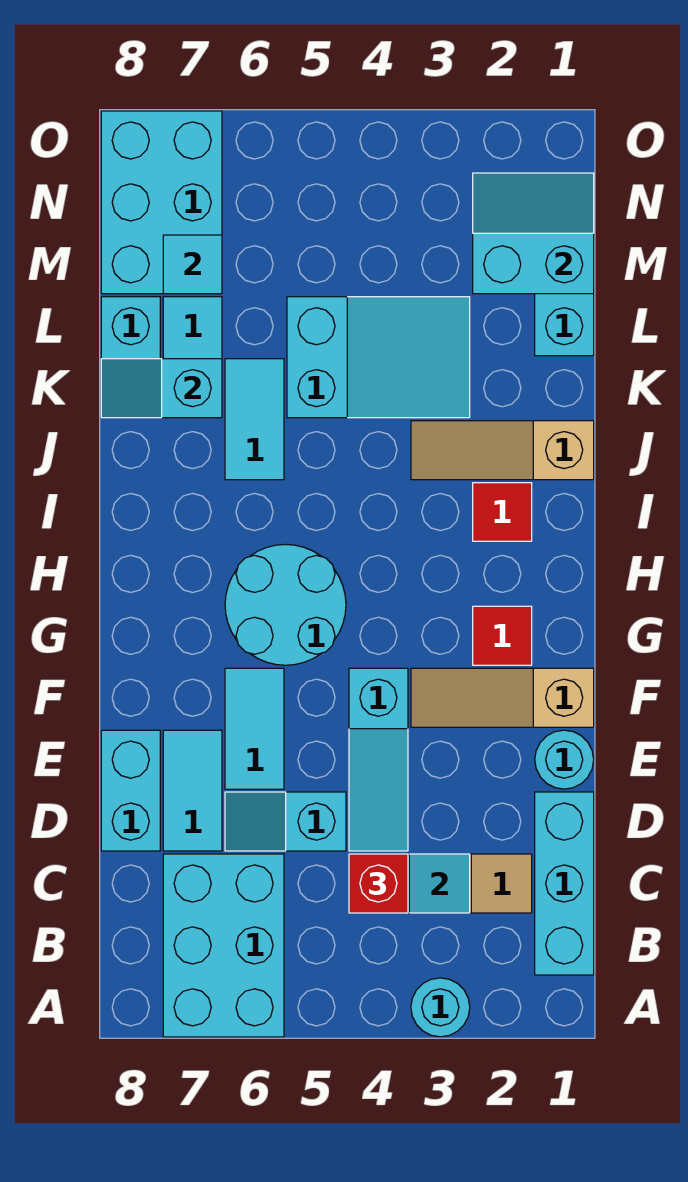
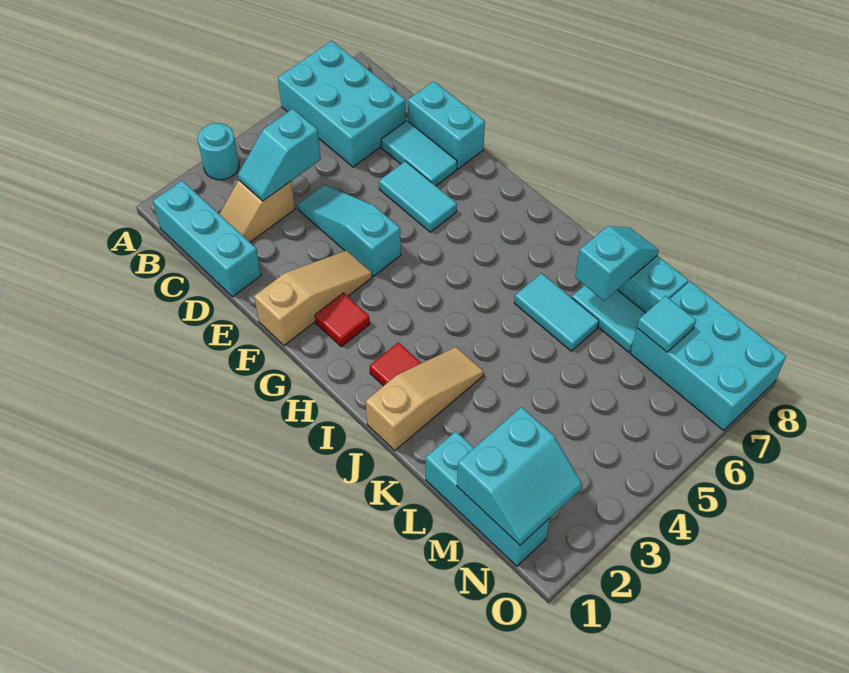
red 1x1 brick [349,854,408,913] -> none
cyan 1x2 slope [225,792,346,851] -> none
cyan 1x1 round brick [535,730,594,789] -> none
cyan 2x2 round brick [225,544,346,665] -> none
cyan 2x3 slope [287,297,470,418] -> none

